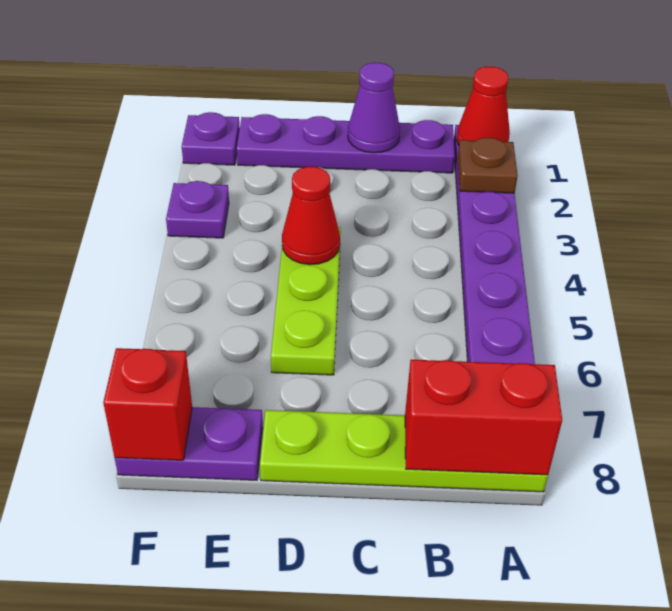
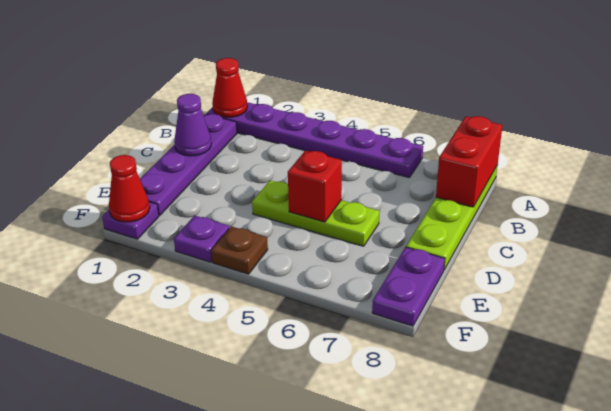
brown 1x1 plate [458,138,517,193] -> brown 1x1 plate moved to [211,226,268,274]
red 1x1 cone [282,167,340,265] -> red 1x1 cone moved to [109,155,150,222]
red 1x1 brick [103,348,192,460] -> red 1x1 brick moved to [288,150,342,222]

